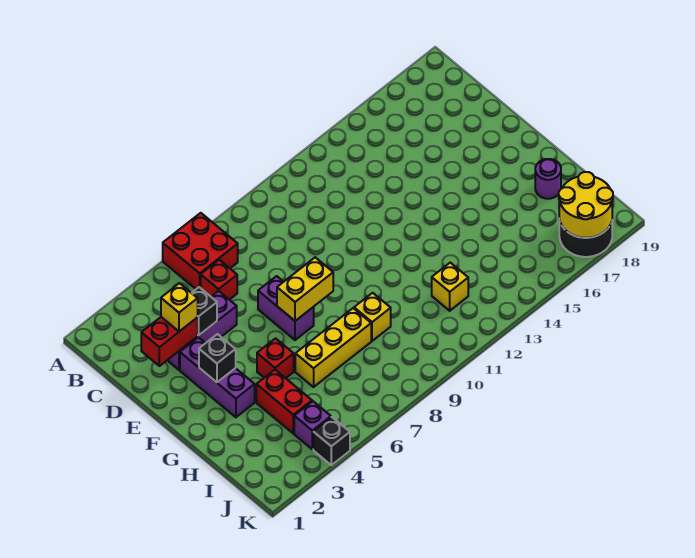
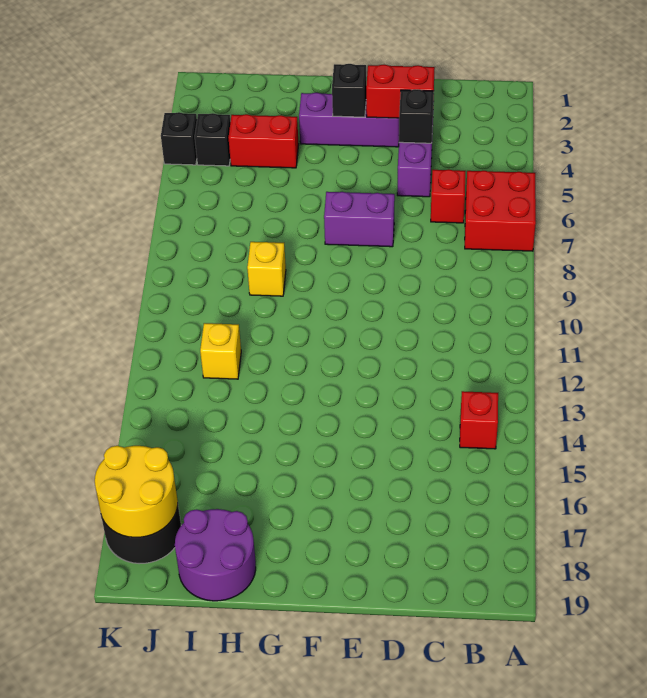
red 1x2 brick [141,317,198,366] -> red 1x2 brick turned to [366,65,435,118]
yellow 1x1 brick [161,283,198,331] -> none
yellow 1x2 brick [277,257,333,321] -> none
red 1x1 brick [257,338,294,378] -> red 1x1 brick moved to [460,391,498,449]
yellow 1x3 brick [295,308,371,387] -> none
purple 1x1 round brick [535,159,561,199] -> purple 2x2 round brick [175,509,256,601]
purple 1x1 brick [294,401,331,449] -> black 1x1 brick [195,113,231,166]

